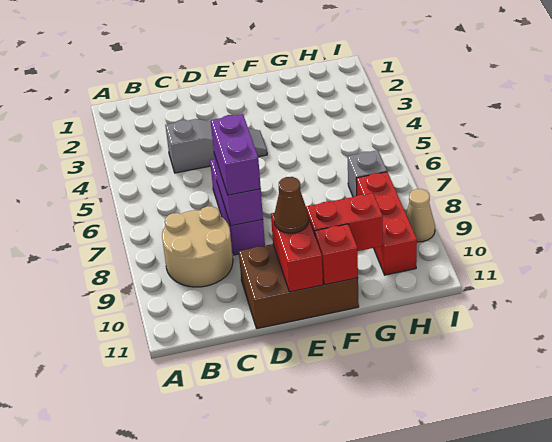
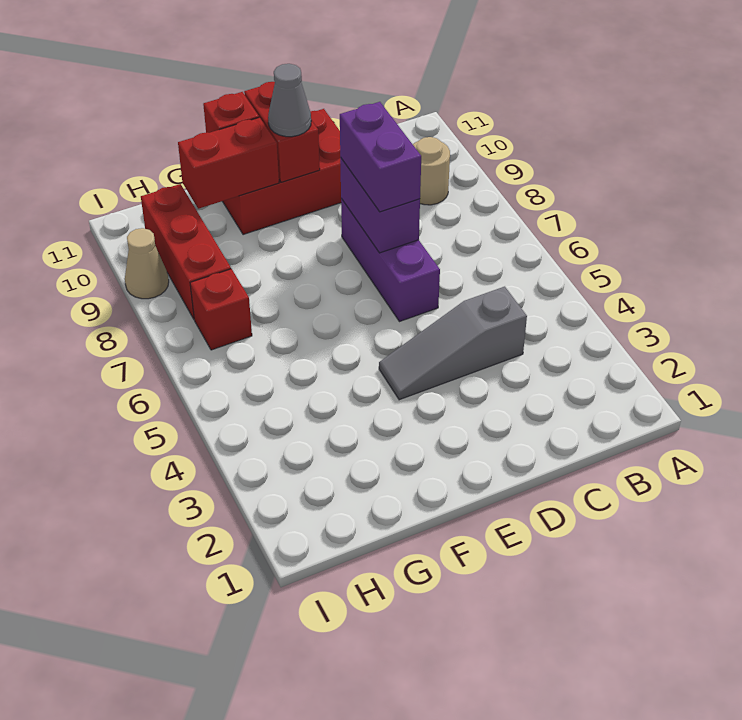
tan 2x2 round brick [162,206,233,287] -> tan 1x1 round brick [413,137,450,205]
brown 2x3 brick [239,244,359,329] -> red 2x3 brick [222,109,341,235]
brown 1x1 cone [274,177,309,233] -> grey 1x1 cone [268,64,311,137]
grey 1x1 brick [348,150,387,197] -> red 1x1 brick [190,269,252,350]

